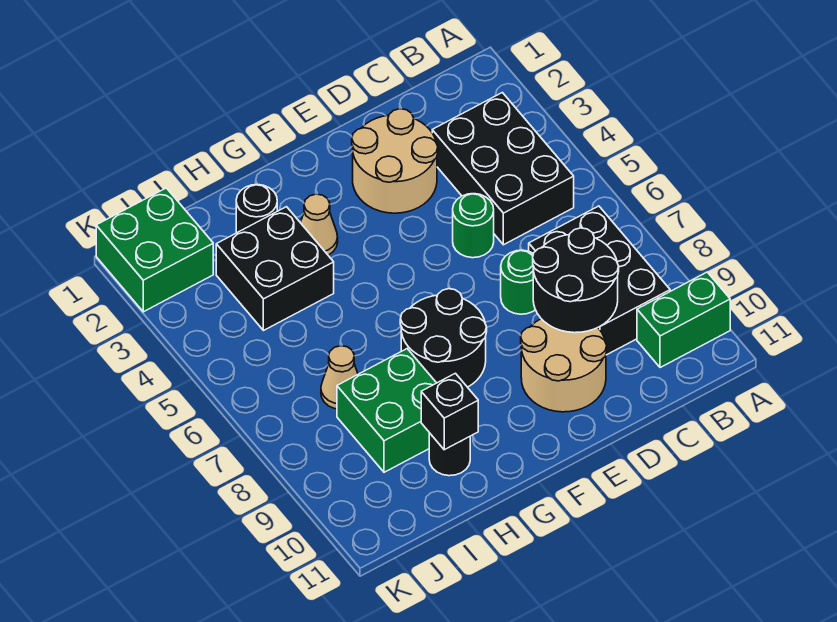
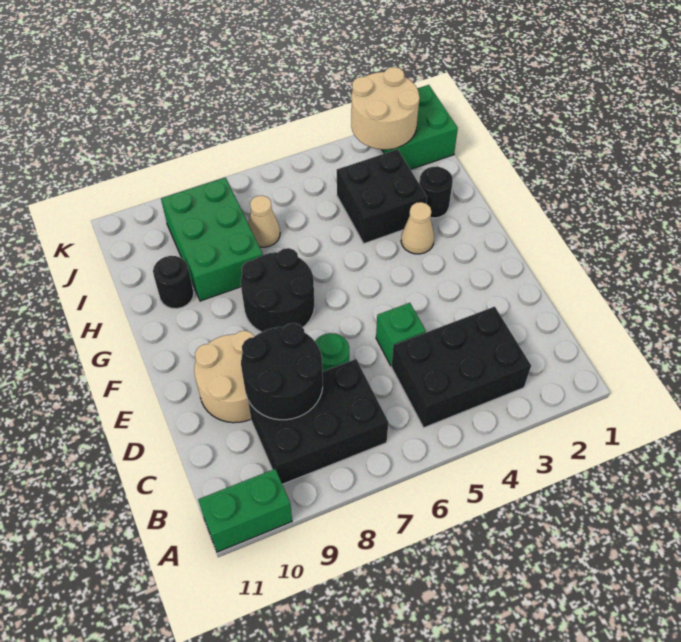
green 1x2 brick [637,272,730,368] -> green 1x2 brick turned to [198,469,292,552]
tan 2x2 round brick [352,109,438,213] -> tan 2x2 round brick moved to [351,67,420,150]
green 1x1 round brick [453,194,494,258] -> green 1x1 brick [376,303,426,366]
green 2x2 brick [337,349,436,472] -> green 2x3 brick [161,177,263,301]
black 1x1 brick [421,373,478,450] -> none

